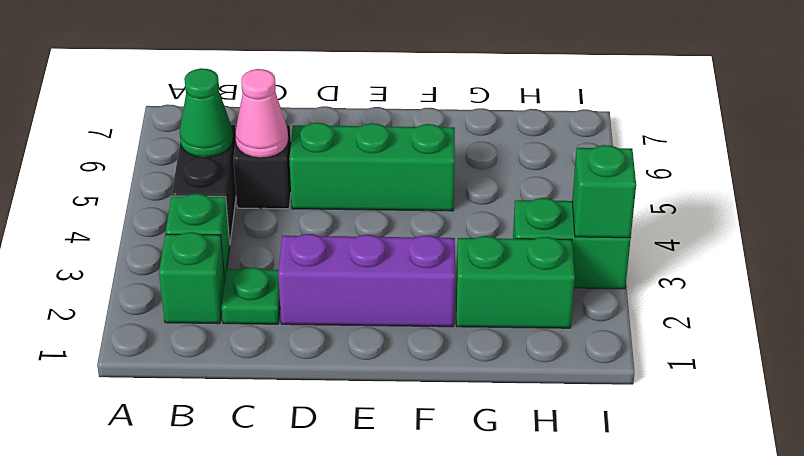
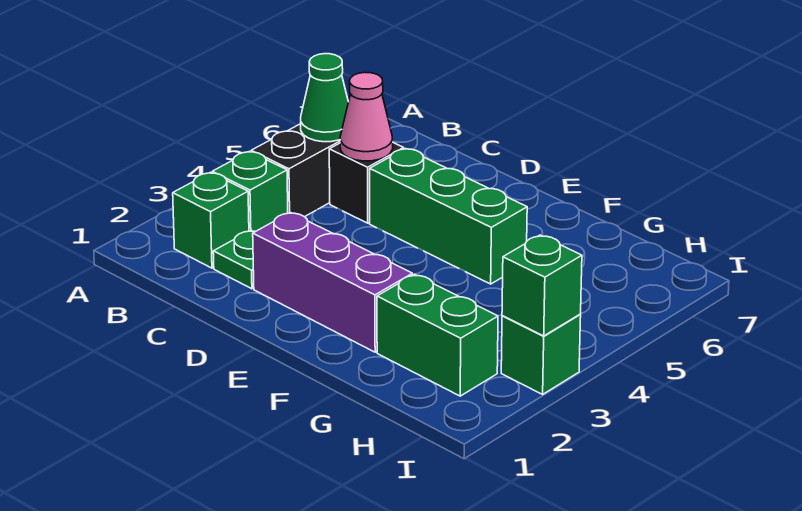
green 1x2 brick [513,198,631,289] -> green 1x1 brick [501,314,581,394]

